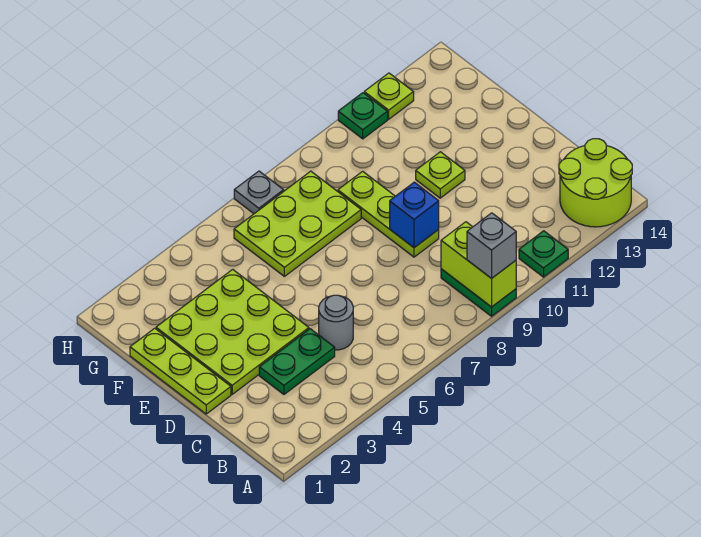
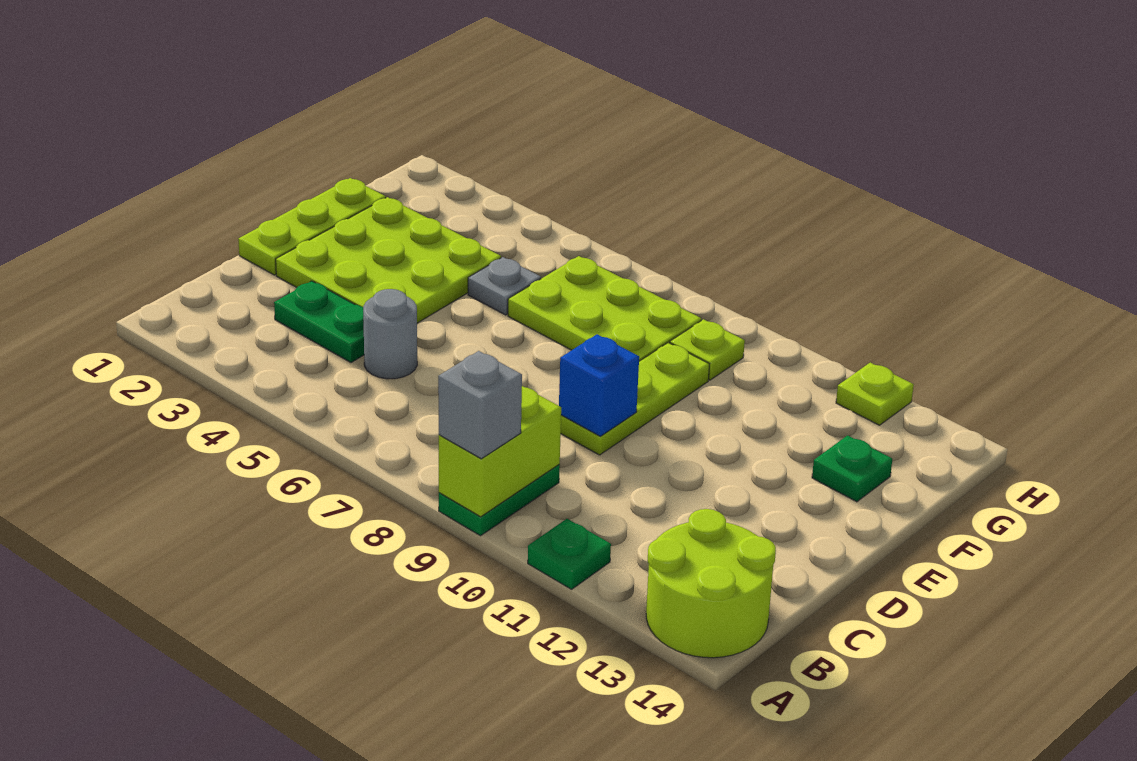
lime 1x1 plate [416,152,465,198] -> lime 1x1 plate moved to [670,319,745,380]
grey 1x1 plate [234,171,284,214] -> grey 1x1 plate moved to [468,257,541,315]
green 1x1 plate [338,93,388,139] -> green 1x1 plate moved to [812,435,892,502]

